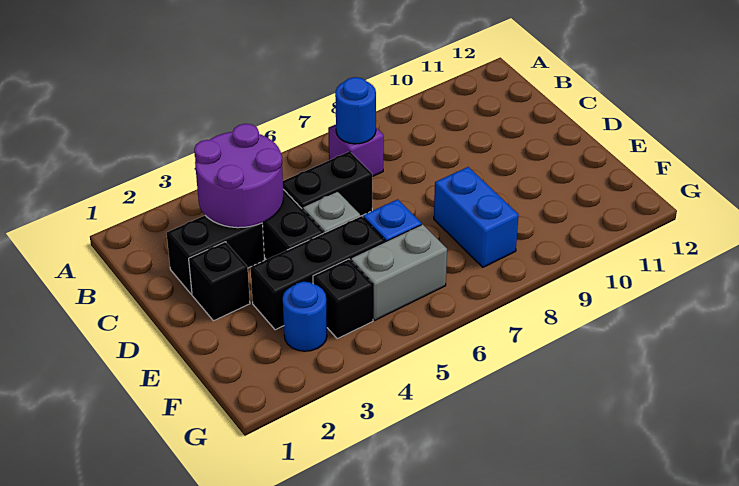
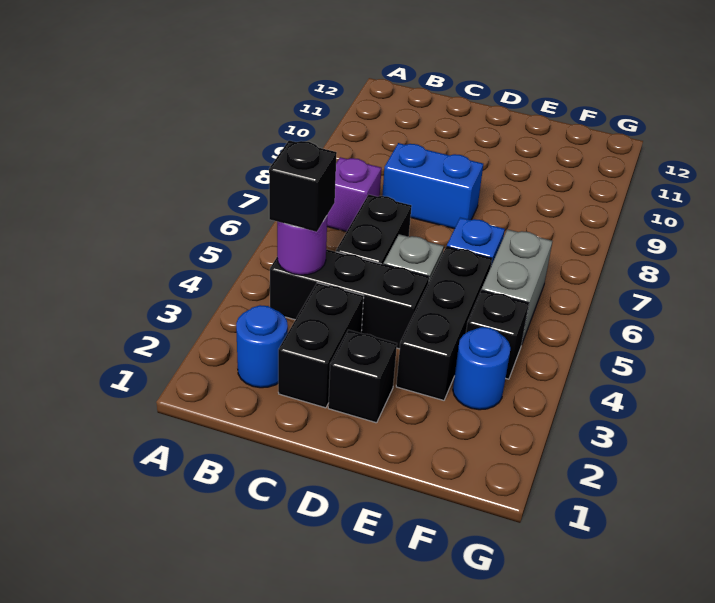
purple 2x2 round brick [194,124,283,228] -> purple 1x1 round brick [277,216,327,275]
none -> black 1x1 brick [269,140,337,232]
blue 1x1 round brick [335,77,376,144] -> blue 1x1 round brick moved to [236,305,288,388]
blue 1x2 brick [434,167,519,267] -> blue 1x2 brick moved to [382,143,483,229]

